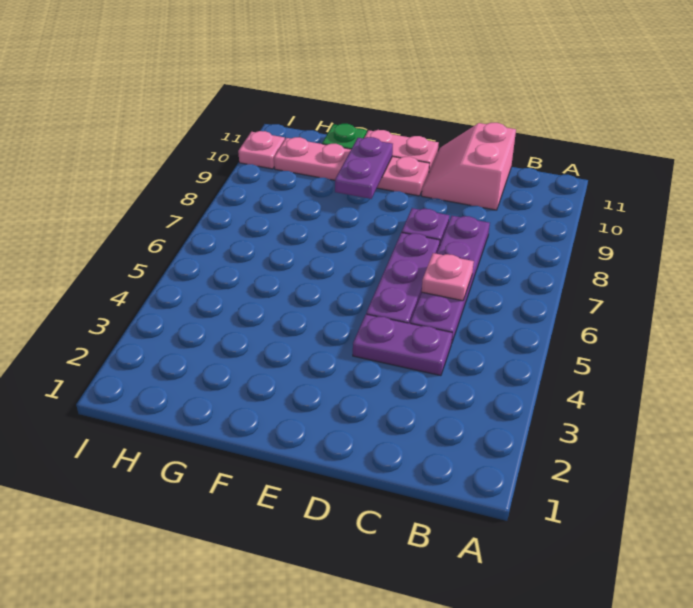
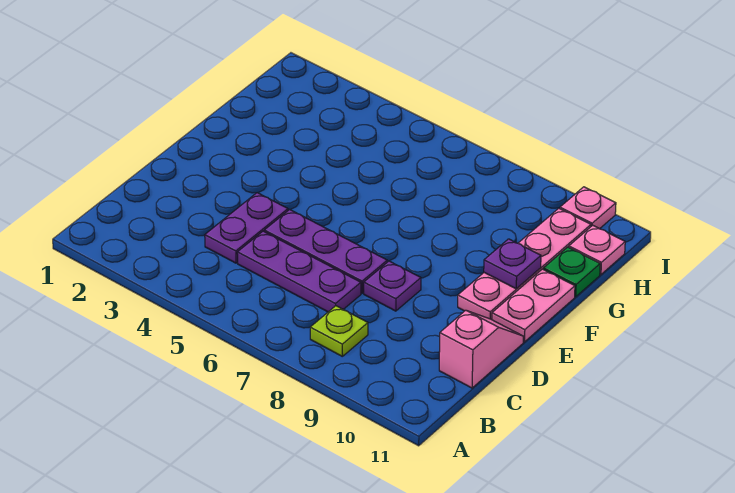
none -> lime 1x1 plate [310,306,368,357]
purple 1x4 plate [410,216,490,344] -> purple 1x3 plate [237,231,361,312]
pink 1x1 plate [422,253,474,301] -> pink 1x1 plate moved to [569,225,625,275]
pink 2x2 slope [422,123,516,210] -> pink 1x2 slope [439,310,523,388]
purple 1x2 plate [335,137,393,199] -> purple 1x1 plate [484,239,541,289]

